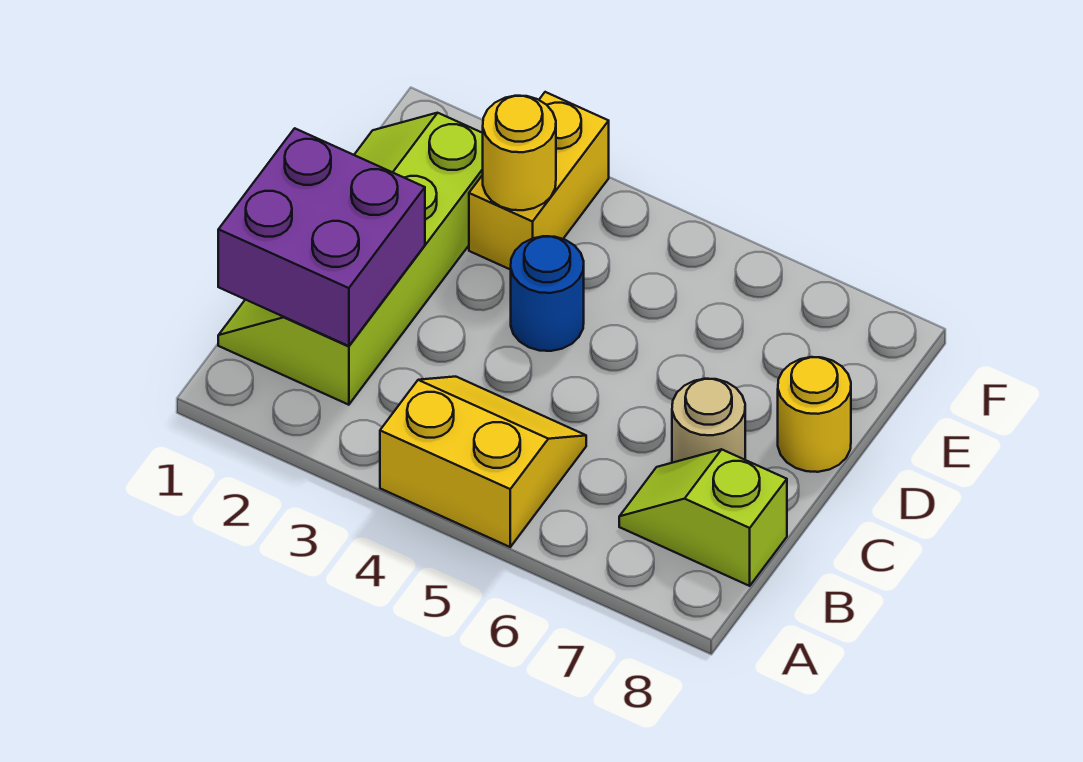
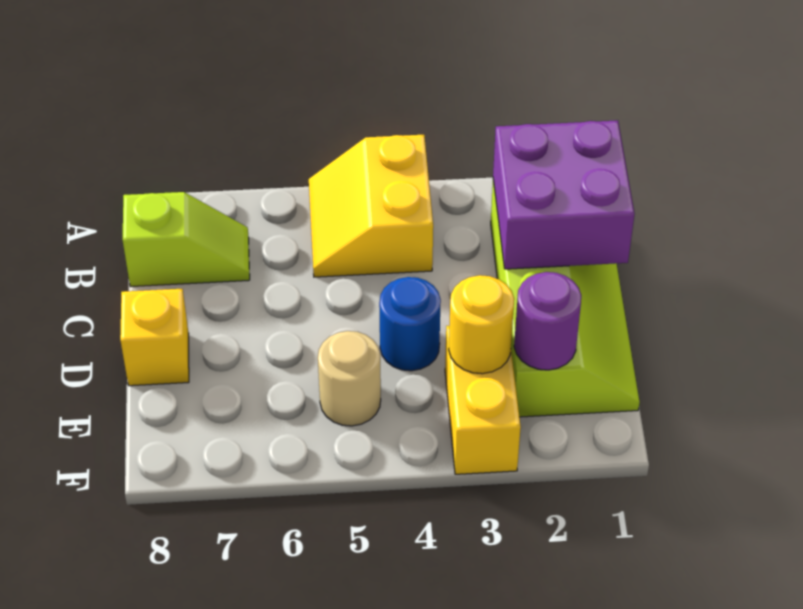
yellow 2x2 slope [380,377,586,547] -> yellow 2x2 slope turned to [309,135,433,277]
tan 1x1 round brick [672,379,745,463] -> tan 1x1 round brick moved to [318,331,381,426]
yellow 1x1 round brick [778,357,851,472] -> yellow 1x1 brick [120,289,189,386]
none -> purple 1x1 round brick [514,272,581,370]

